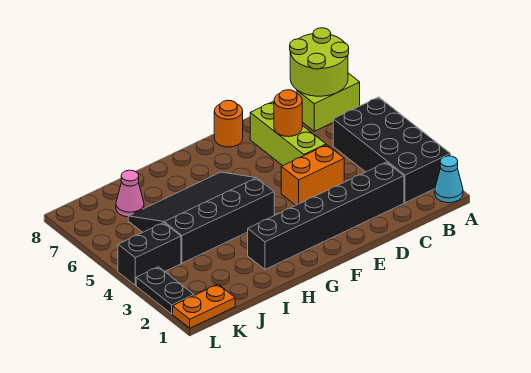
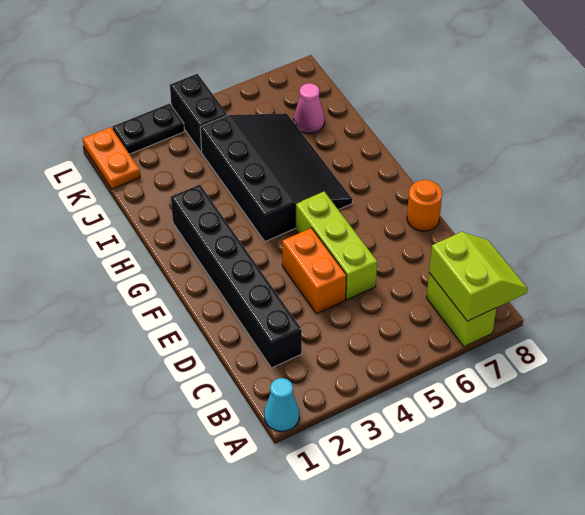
black 2x4 brick [333,97,451,203] -> none
lime 2x2 round brick [290,28,349,96] -> lime 2x2 slope [429,232,528,321]
lime 1x3 brick [250,102,326,166] -> lime 1x3 brick turned to [296,192,377,300]
orange 1x1 round brick [274,90,302,137] -> none

